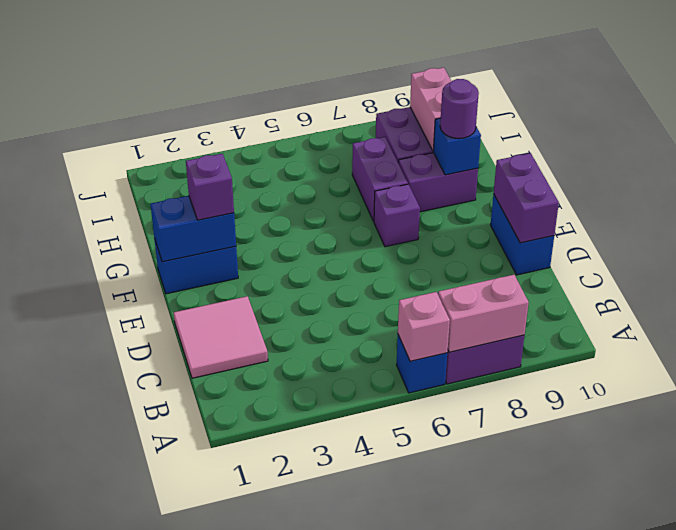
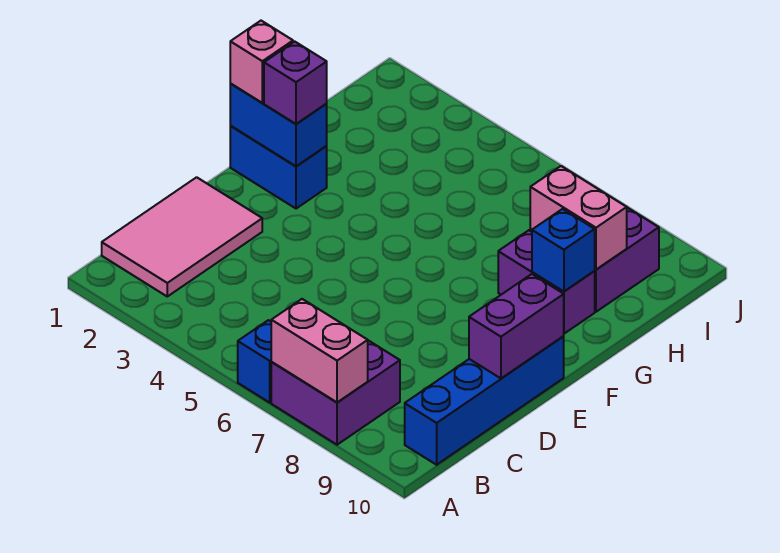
pink 1x1 brick [398,292,450,361] -> pink 1x1 brick moved to [230,21,293,103]
pink 2x2 tile [174,296,268,378] -> pink 2x3 tile [102,177,262,296]
blue 1x2 brick [491,194,554,275] -> blue 1x4 brick [405,336,564,465]
purple 1x1 brick [374,184,420,247] -> none
purple 1x2 brick [352,137,408,221] -> none
purple 1x1 round brick [440,79,479,139] -> none
pink 1x2 brick [410,68,452,151] -> pink 1x2 brick turned to [530,166,627,269]

